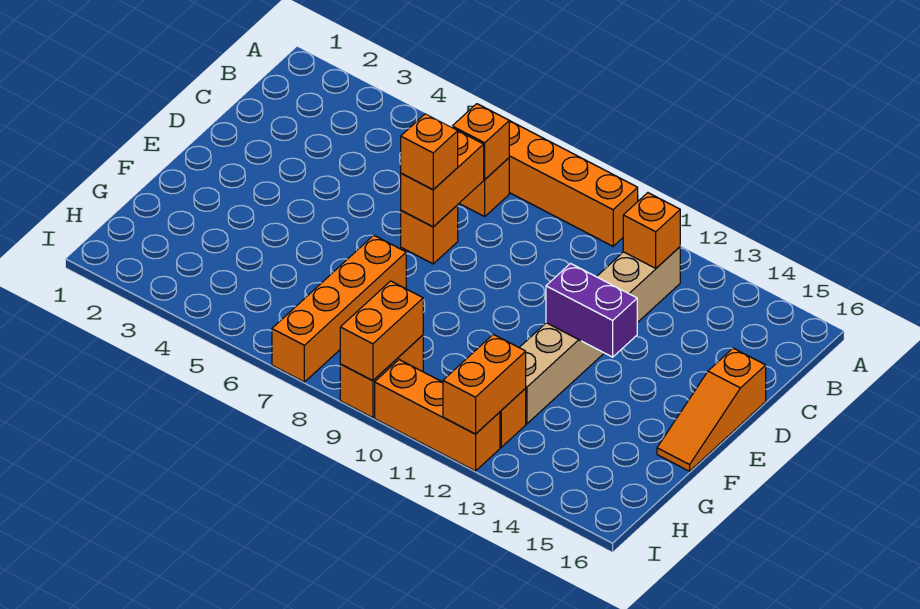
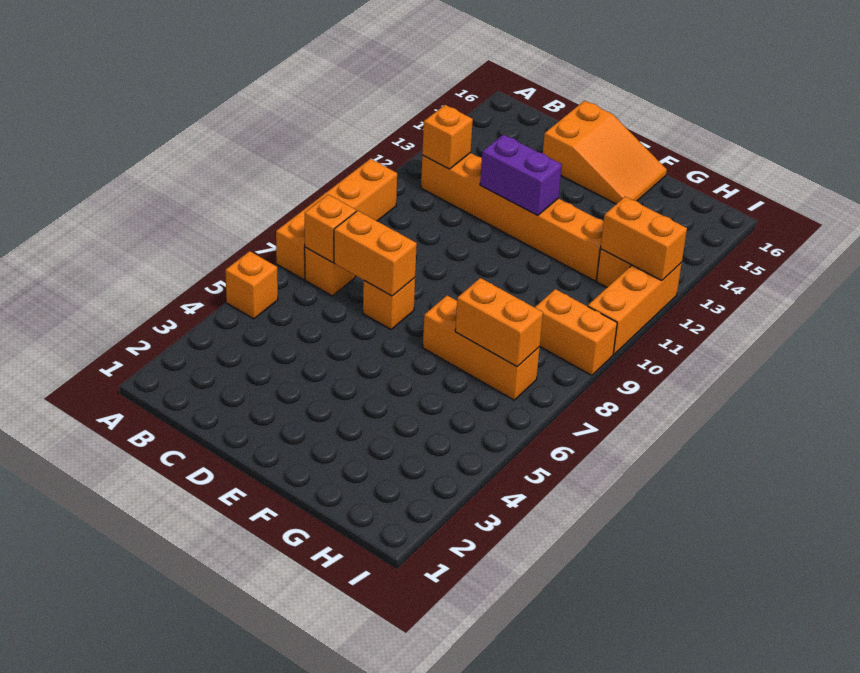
tan 1x6 brick [519,247,680,424] -> orange 1x6 brick [421,153,604,281]
orange 1x1 brick [401,114,458,190] -> orange 1x1 brick moved to [225,251,278,319]
orange 1x3 slope [657,348,766,471] -> orange 2x3 slope [543,101,667,204]
purple 1x2 brick [546,264,637,357] -> purple 1x2 brick turned to [480,135,562,216]
orange 1x4 brick [272,235,406,382] -> orange 1x3 brick [423,295,540,400]
orange 1x2 brick [340,281,423,380] -> orange 1x2 brick moved to [455,278,543,367]

